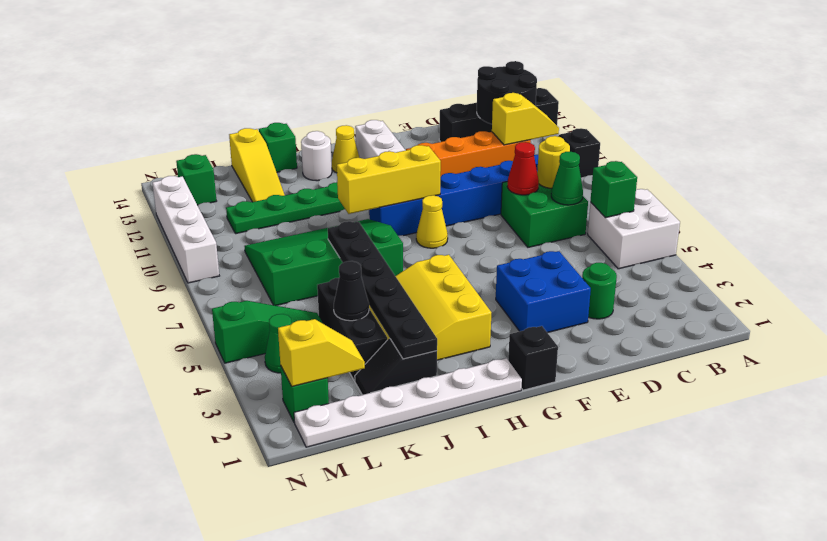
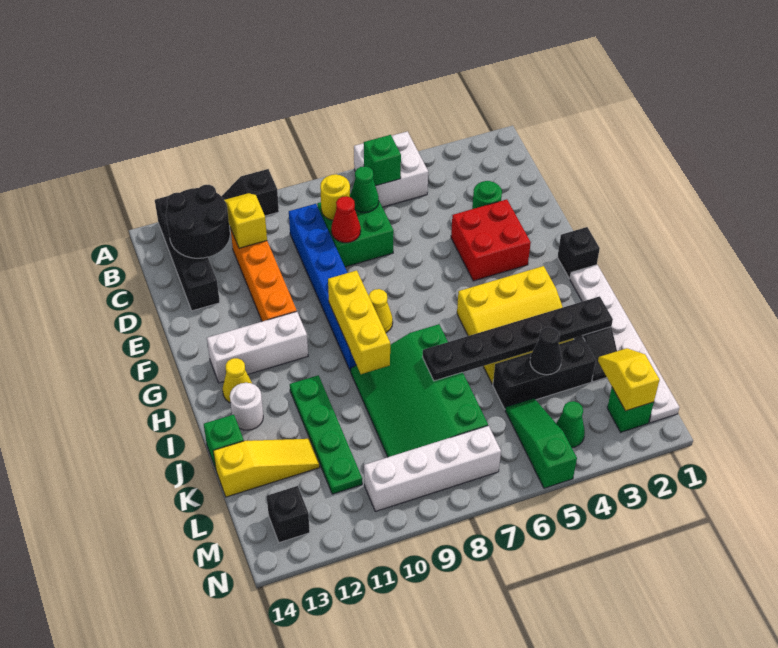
blue 2x2 brick [496,251,591,333] -> red 2x2 brick [451,199,531,281]
green 1x1 brick [176,154,216,205] -> black 1x1 brick [267,486,310,543]
white 1x4 brick [152,176,219,283] -> white 1x4 brick moved to [364,426,501,512]

